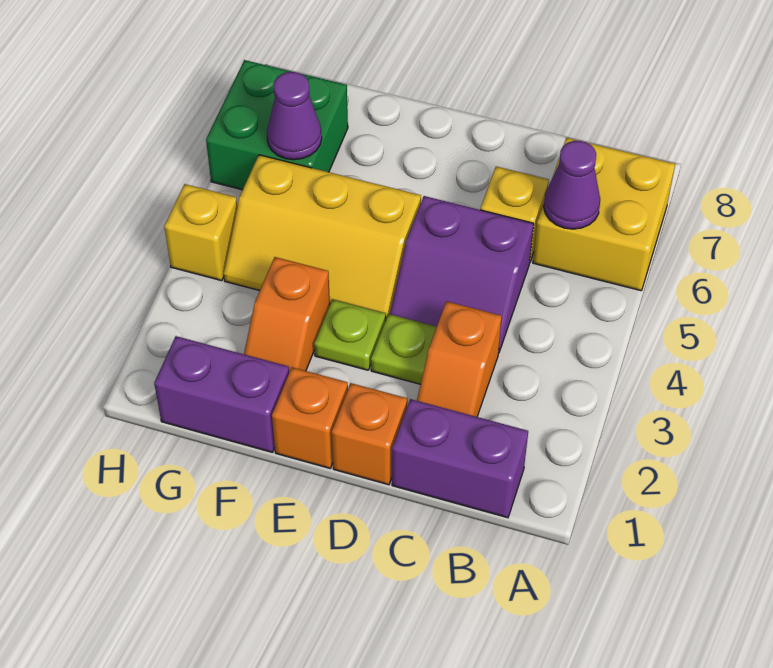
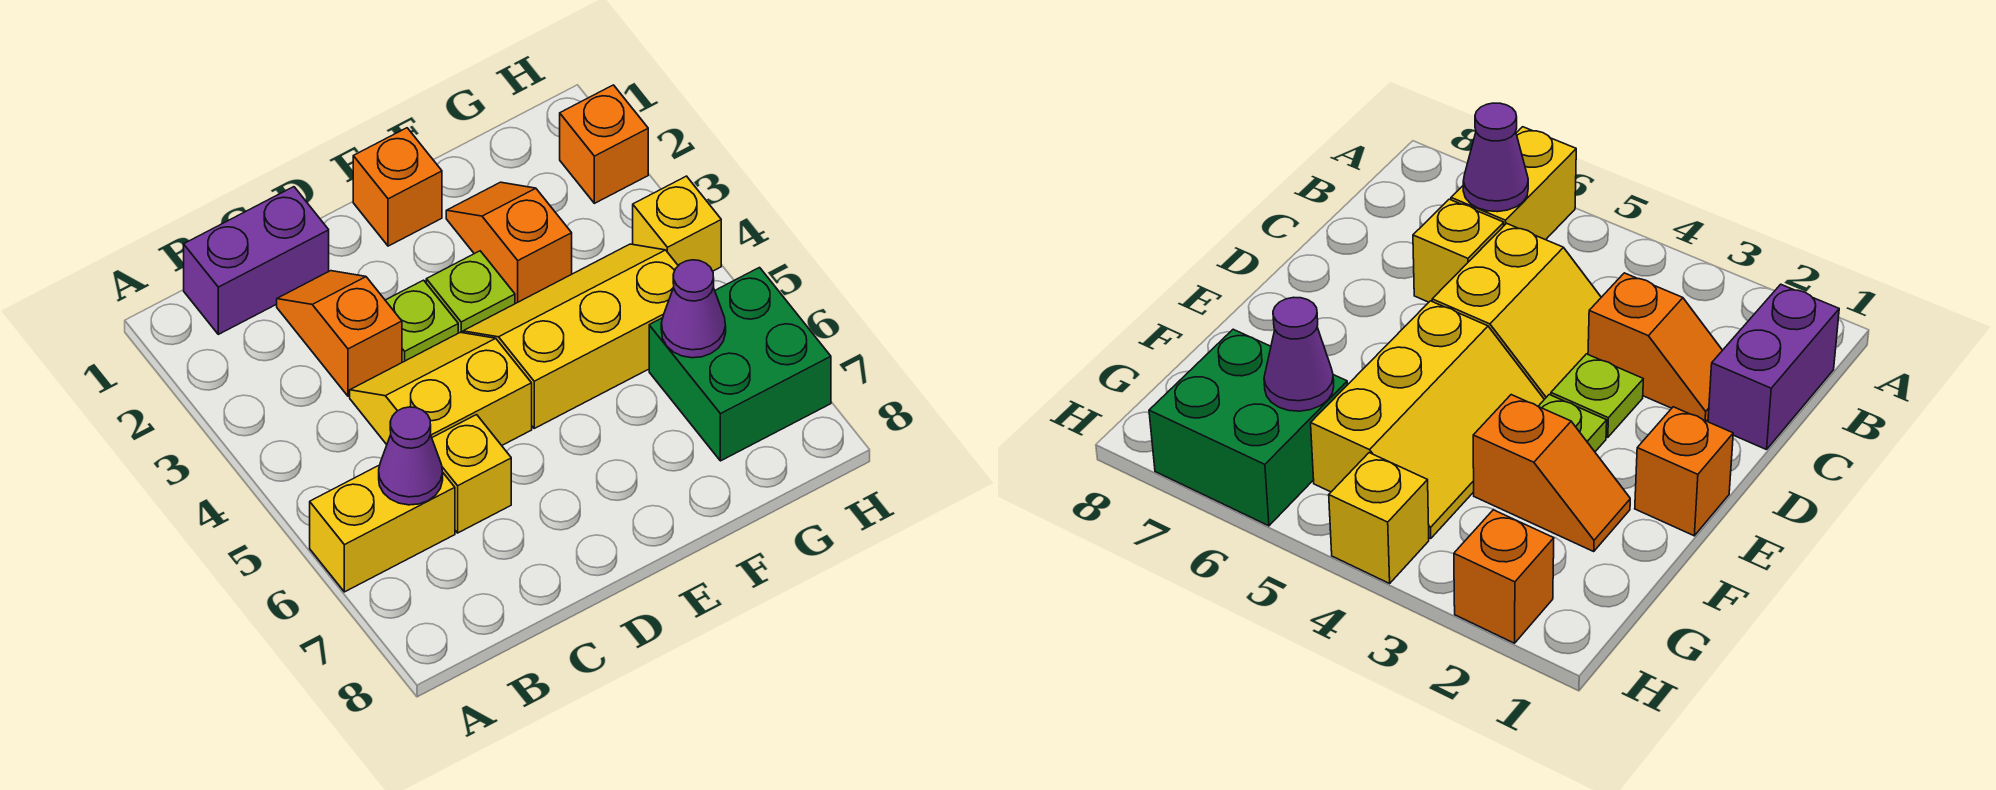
yellow 2x2 brick [533,138,675,291] -> yellow 1x2 brick [310,465,455,592]
purple 2x2 slope [390,196,534,352] -> yellow 2x2 slope [350,332,532,445]
orange 1x1 brick [332,383,407,485] -> orange 1x1 brick moved to [560,85,648,203]
purple 1x2 brick [154,336,289,452] -> none

